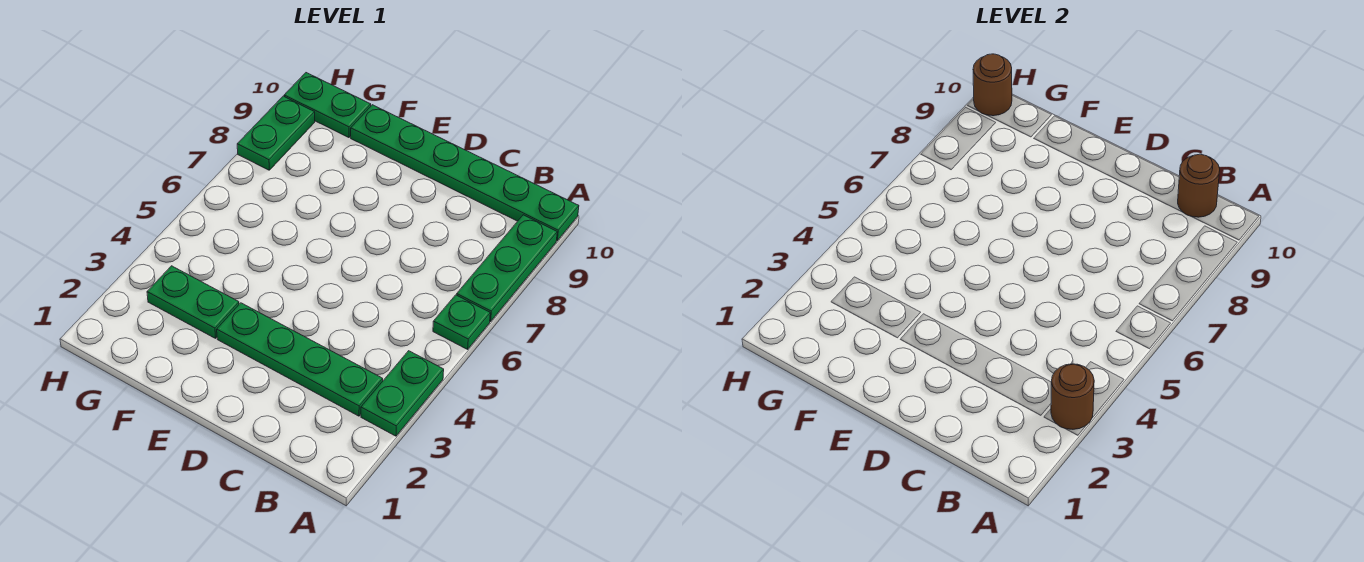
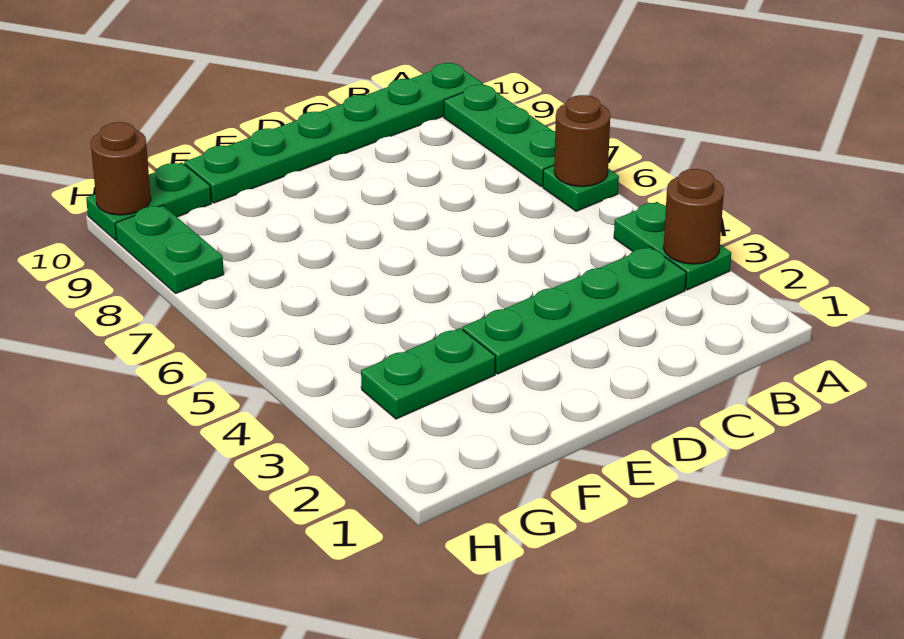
brown 1x1 round brick [1178,154,1220,217] -> brown 1x1 round brick moved to [554,95,610,187]

